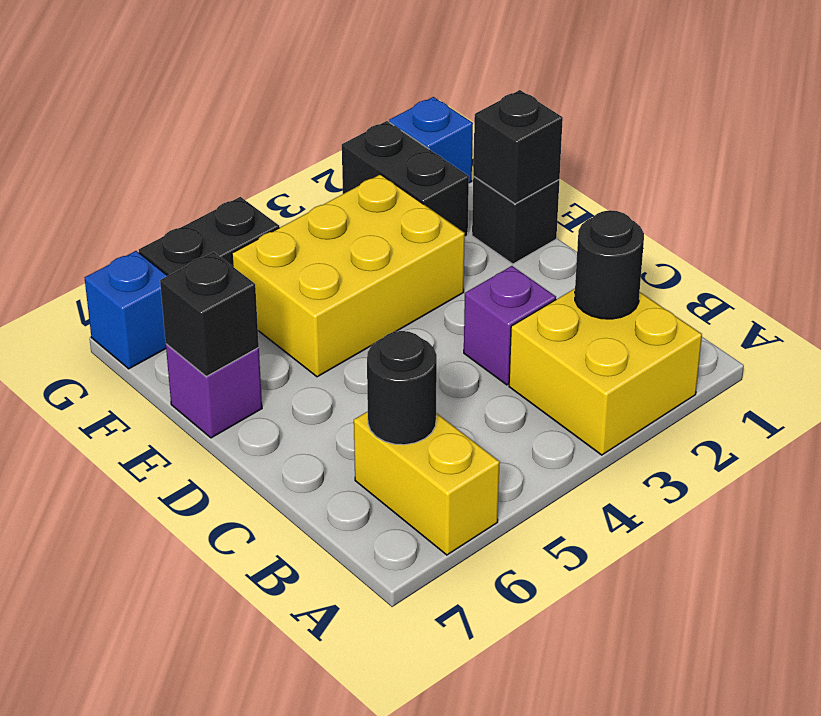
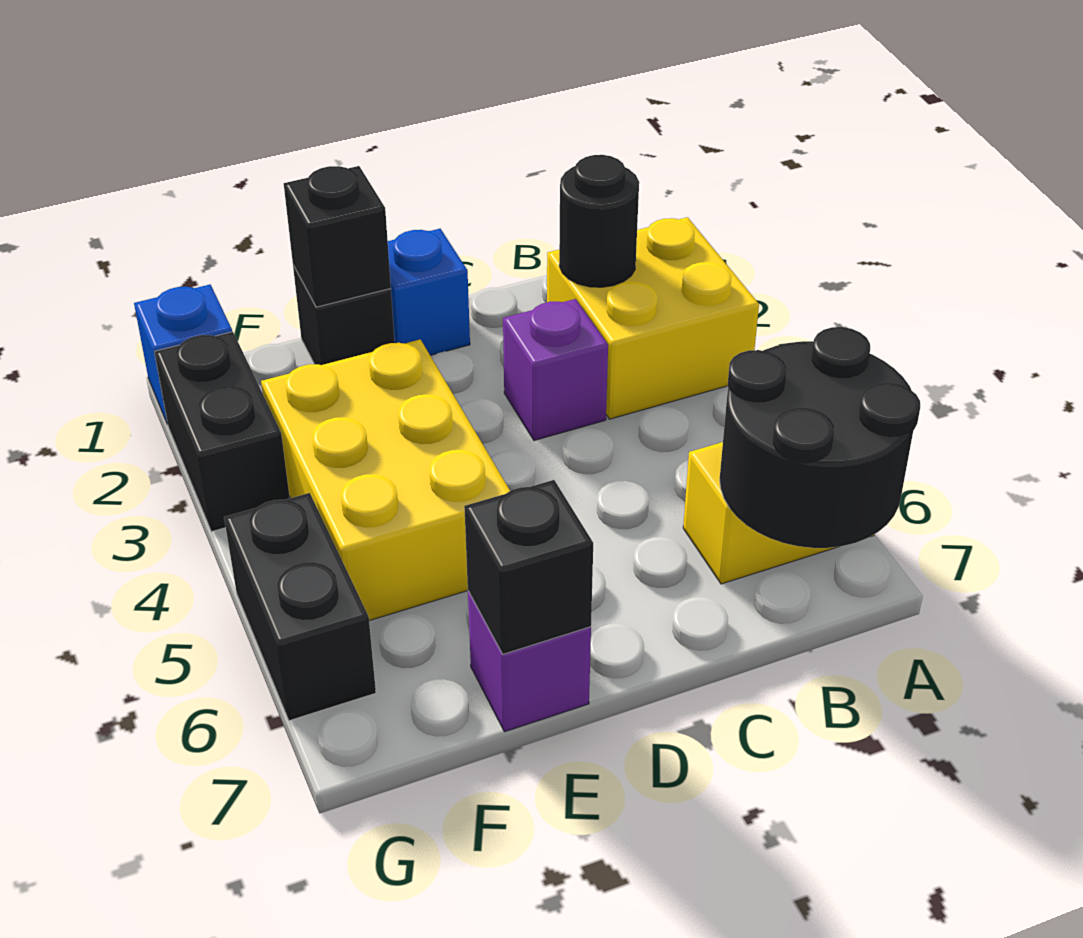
black 1x1 round brick [367,331,437,445] -> black 2x2 round brick [720,327,920,548]
black 1x2 brick [342,121,469,237] -> black 1x2 brick turned to [155,332,290,532]
blue 1x1 brick [85,251,167,369] -> blue 1x1 brick moved to [388,229,470,355]

